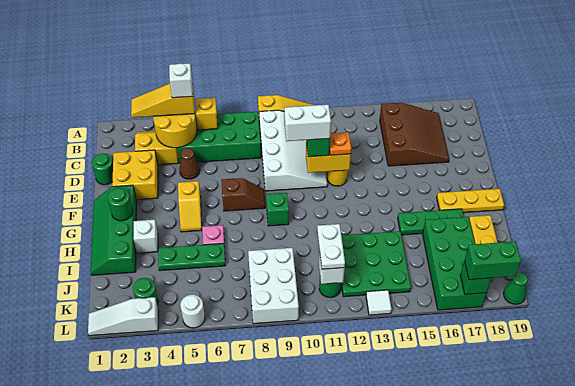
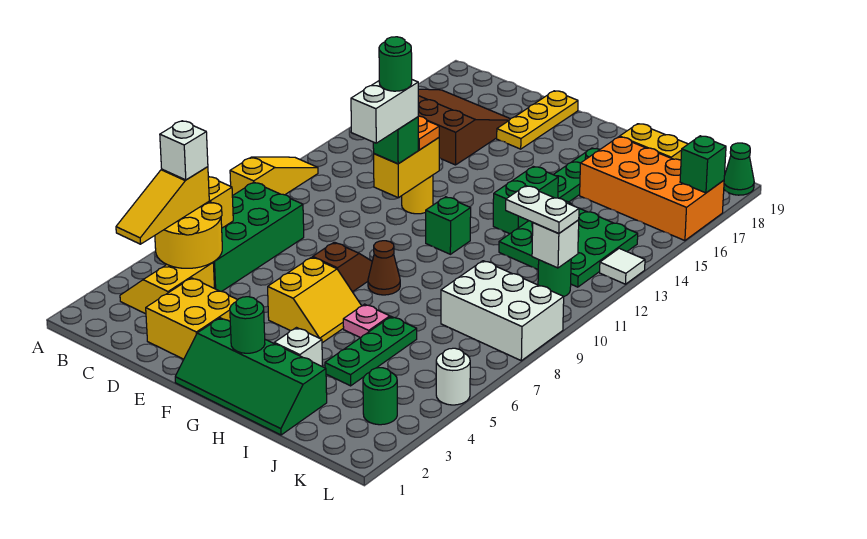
white 3x4 slope [259,110,327,191] -> none
green 1x1 round brick [92,153,113,185] -> green 1x1 round brick moved to [379,37,412,91]
brown 1x1 cone [179,148,200,179] -> brown 1x1 cone moved to [368,241,400,295]
yellow 1x2 slope [178,181,202,232] -> yellow 2x2 slope [268,257,361,343]
green 1x1 brick [266,193,289,226] -> green 1x1 brick moved to [426,197,471,254]
yellow 1x3 plate [437,189,504,213] -> yellow 1x3 plate moved to [497,91,578,149]
green 2x4 brick [423,217,487,310] -> orange 2x4 brick [580,137,724,241]
white 1x3 slope [88,297,158,336] -> none
green 1x2 brick [465,241,521,280] -> green 1x2 brick moved to [493,166,558,234]

